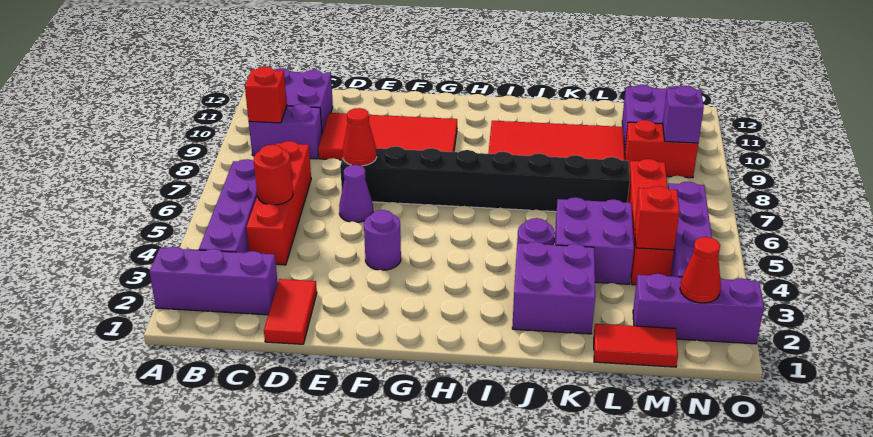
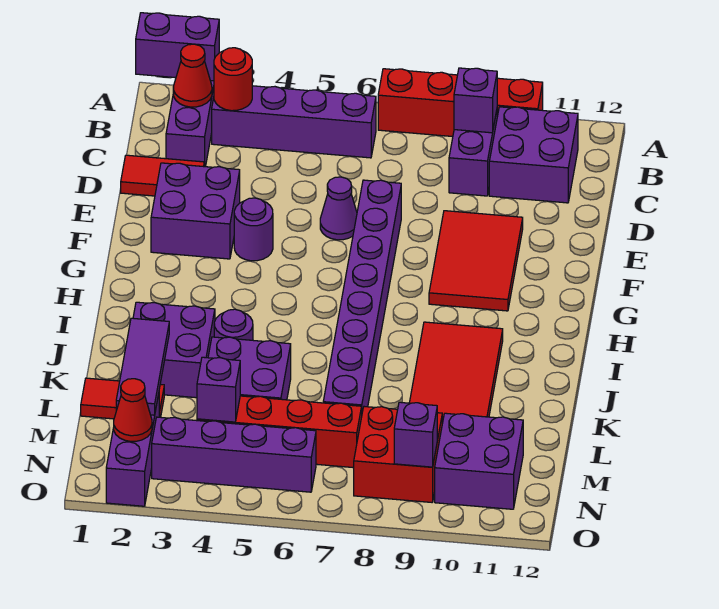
none -> purple 1x2 brick [136,13,219,81]
red 1x1 brick [245,67,287,123] -> purple 1x1 brick [454,68,497,133]
red 1x4 brick [246,141,311,265] -> red 1x4 brick moved to [378,69,543,137]
red 1x1 round brick [254,145,293,205] -> red 1x1 round brick moved to [214,48,252,111]
red 2x4 tile [318,113,457,160] -> red 2x3 tile [429,211,523,311]
none -> purple 2x2 brick [151,163,240,259]
black 1x8 brick [340,146,630,212] -> purple 1x8 brick [323,180,401,412]
red 1x1 cone [343,108,377,166] -> red 1x1 cone moved to [173,44,212,107]
none -> purple 1x3 tile [116,318,169,415]
red 1x2 tile [594,324,678,367] -> red 1x2 tile turned to [81,378,164,419]
red 1x1 brick [635,186,680,250] -> purple 1x1 brick [197,357,240,422]
red 1x2 brick [624,120,698,178] -> red 2x2 brick [354,407,442,502]

